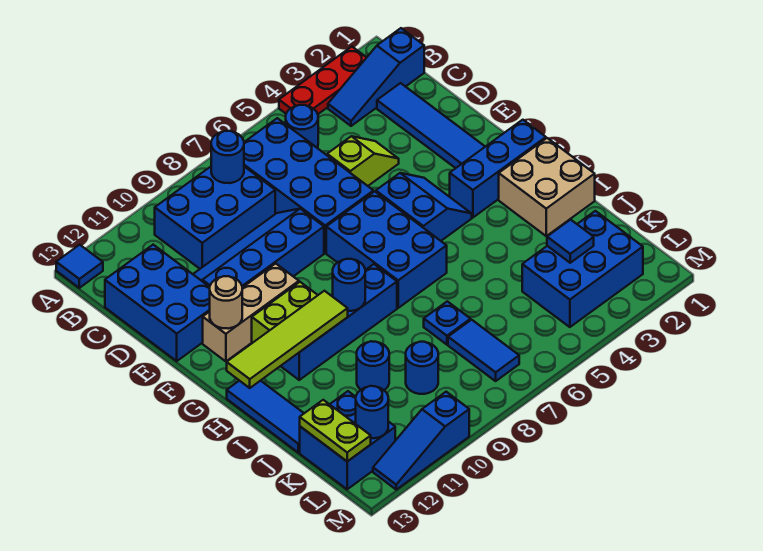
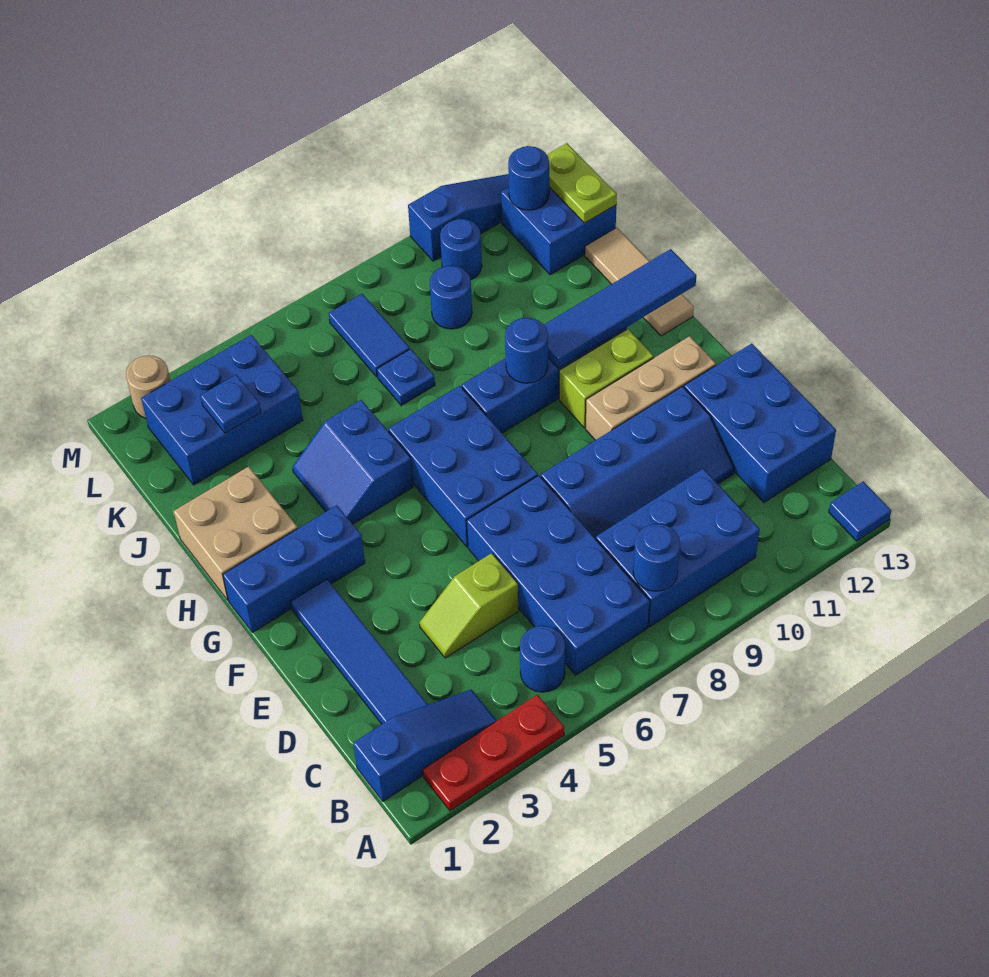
blue 2x2 slope [376,173,472,241] -> blue 2x2 slope moved to [293,400,413,524]
tan 1x1 round brick [210,276,242,329] -> tan 1x1 round brick moved to [126,355,170,418]
lime 1x4 tile [227,291,348,388] -> blue 1x4 tile [544,249,696,368]
blue 1x3 tile [227,381,304,453] -> tan 1x3 tile [585,228,694,336]
blue 1x1 round brick [357,341,389,390] -> blue 1x1 round brick moved to [440,219,482,280]
blue 1x1 tile [547,220,594,263] -> blue 1x1 plate [200,375,261,433]

